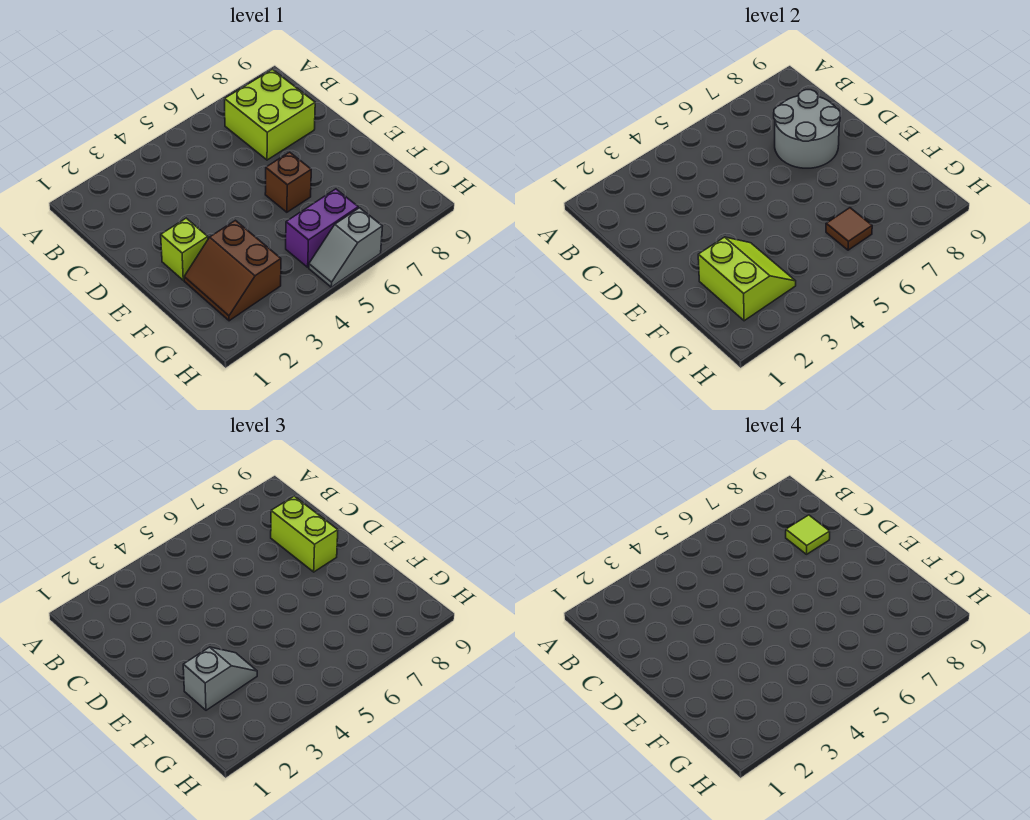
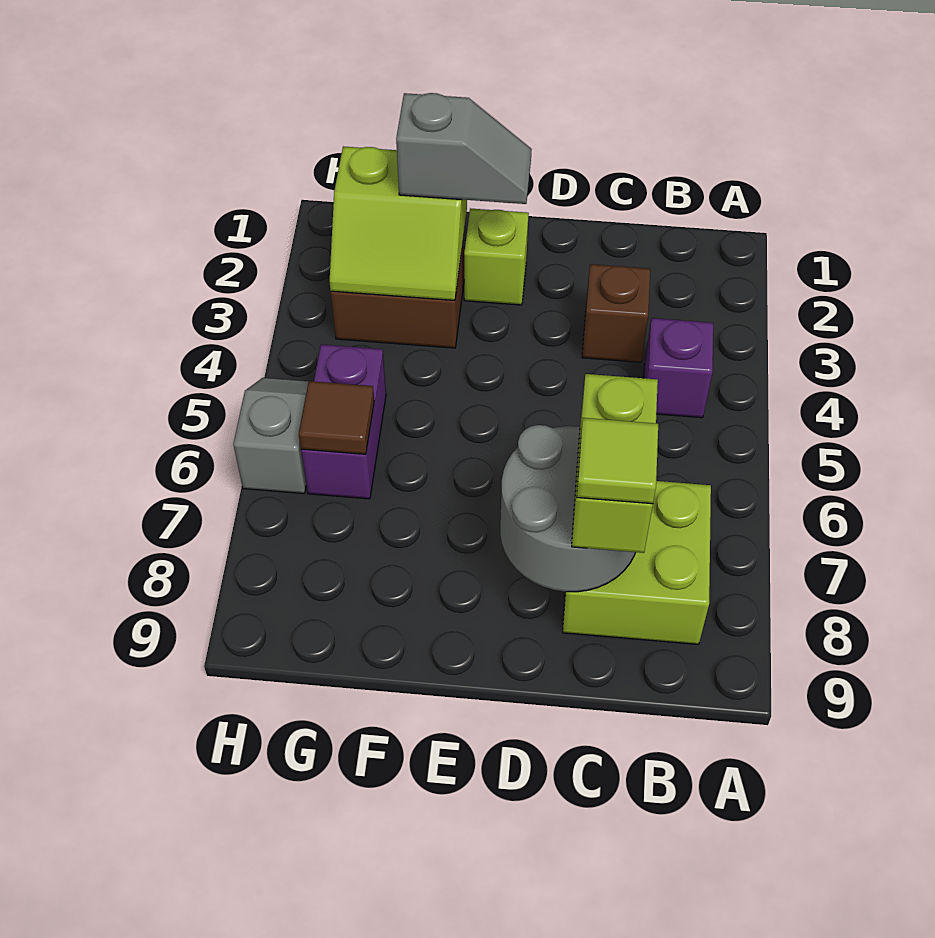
none -> purple 1x1 brick [644,318,713,418]
lime 1x2 brick [271,496,338,572] -> lime 1x2 brick turned to [572,374,658,553]
brown 1x1 brick [265,152,311,212] -> brown 1x1 brick moved to [582,264,650,362]
grey 1x2 slope [183,647,257,710] -> grey 1x2 slope turned to [396,93,532,204]

